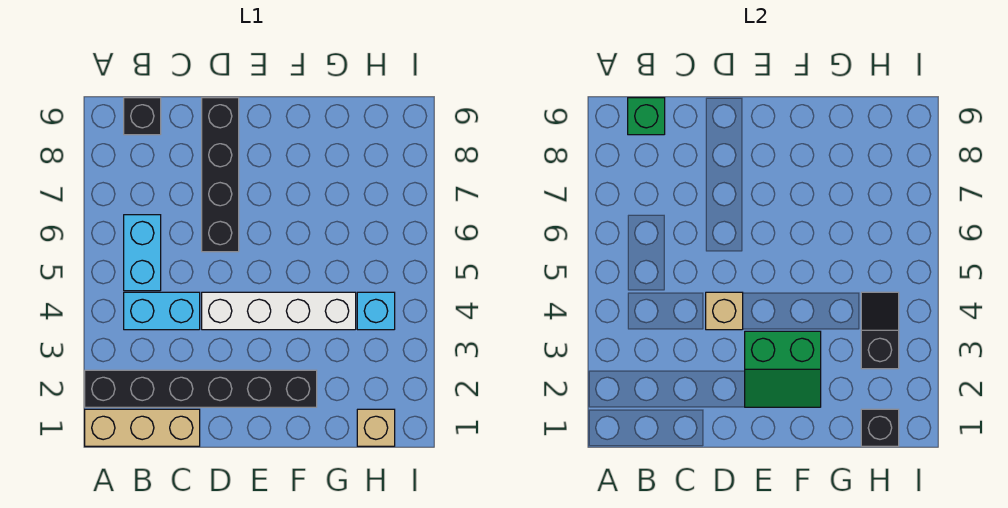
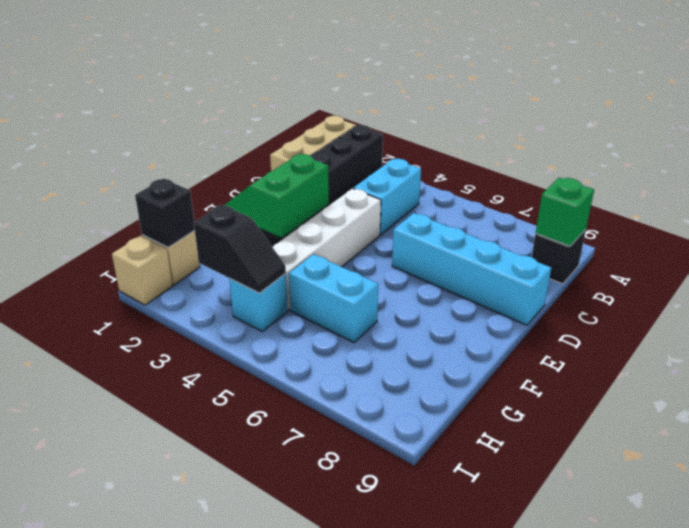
cyan 1x2 brick [124,215,161,291] -> cyan 1x2 brick moved to [289,254,378,342]
tan 1x1 brick [706,292,743,330] -> tan 1x1 brick moved to [112,236,173,305]
black 1x4 brick [202,98,239,252] -> cyan 1x4 brick [392,213,551,325]

